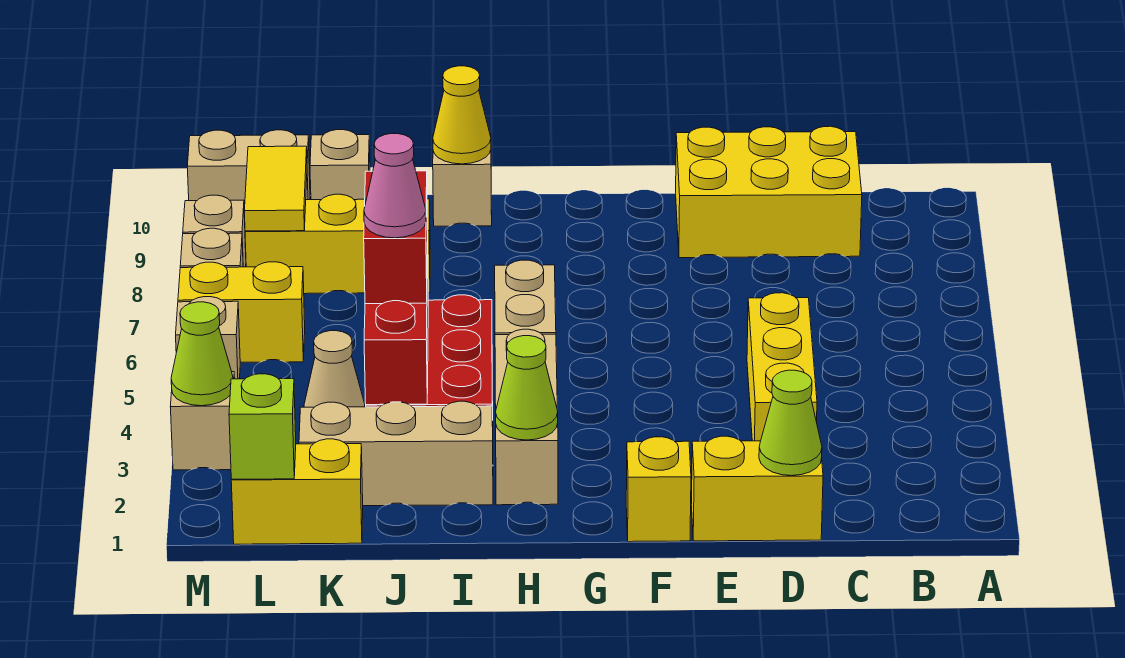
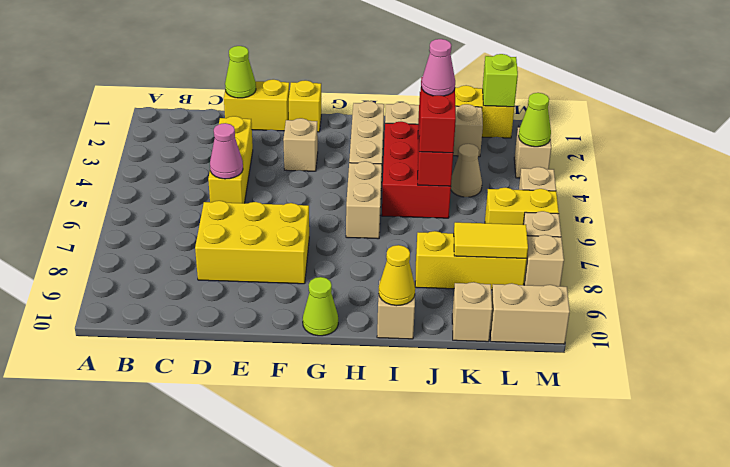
yellow 2x3 brick [676,126,862,258] -> yellow 2x3 brick moved to [195,201,309,284]
none -> pink 1x1 cone [210,123,243,179]
none -> tan 1x1 brick [283,118,318,171]
lime 1x1 cone [496,336,558,440] -> lime 1x1 cone moved to [303,277,338,336]
yellow 1x2 tile [244,146,307,231] -> yellow 1x2 tile turned to [454,222,528,259]

